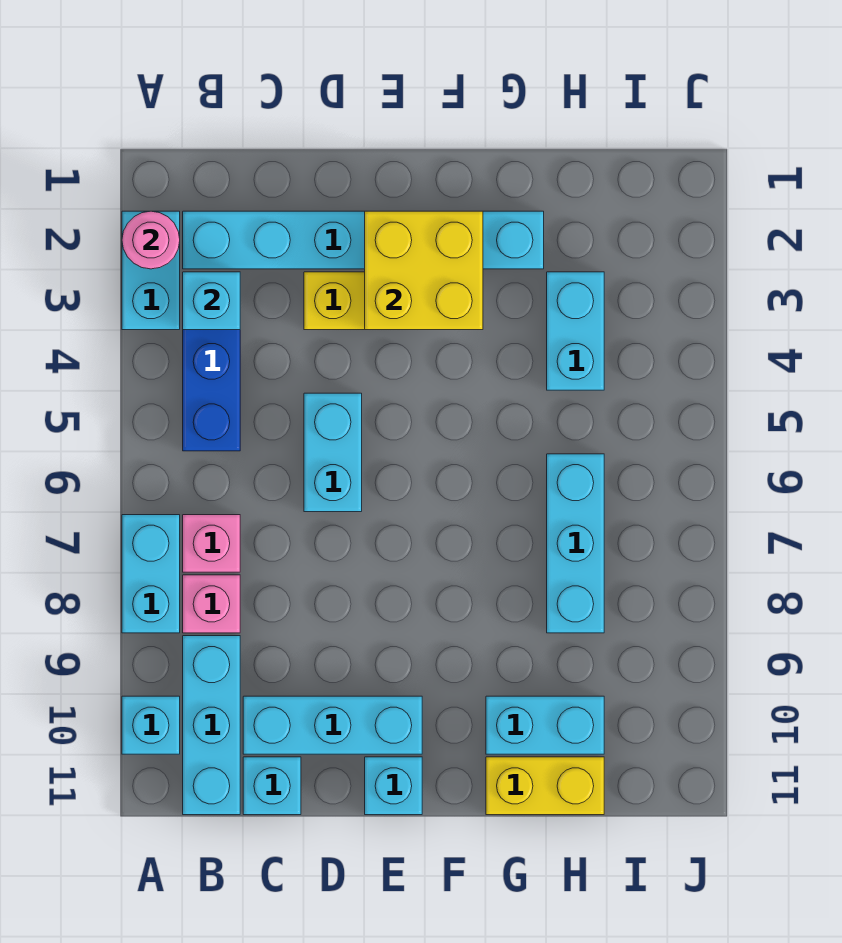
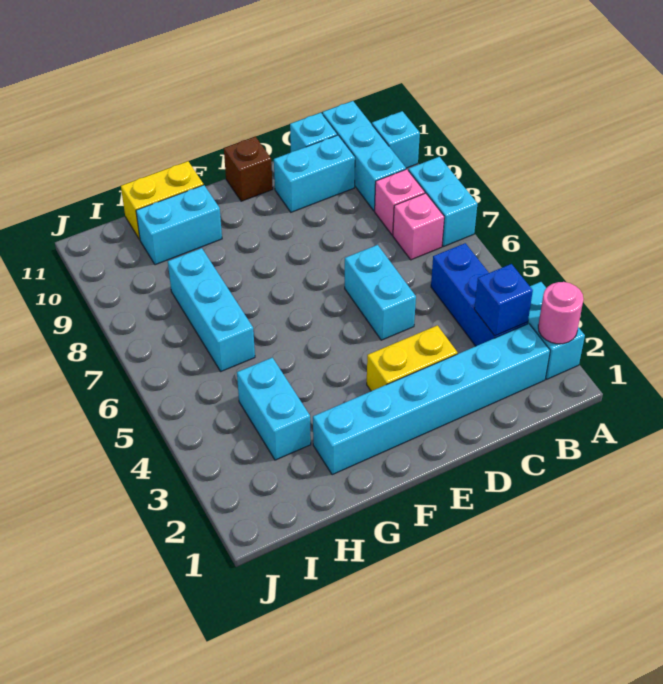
cyan 1x1 brick [183,272,240,330] -> blue 1x1 brick [474,264,533,336]
cyan 1x3 brick [243,696,422,754] -> cyan 1x2 brick [274,135,355,212]
yellow 2x2 brick [365,211,483,330] -> none
cyan 1x1 brick [365,757,422,815] -> brown 1x1 brick [224,137,273,201]

